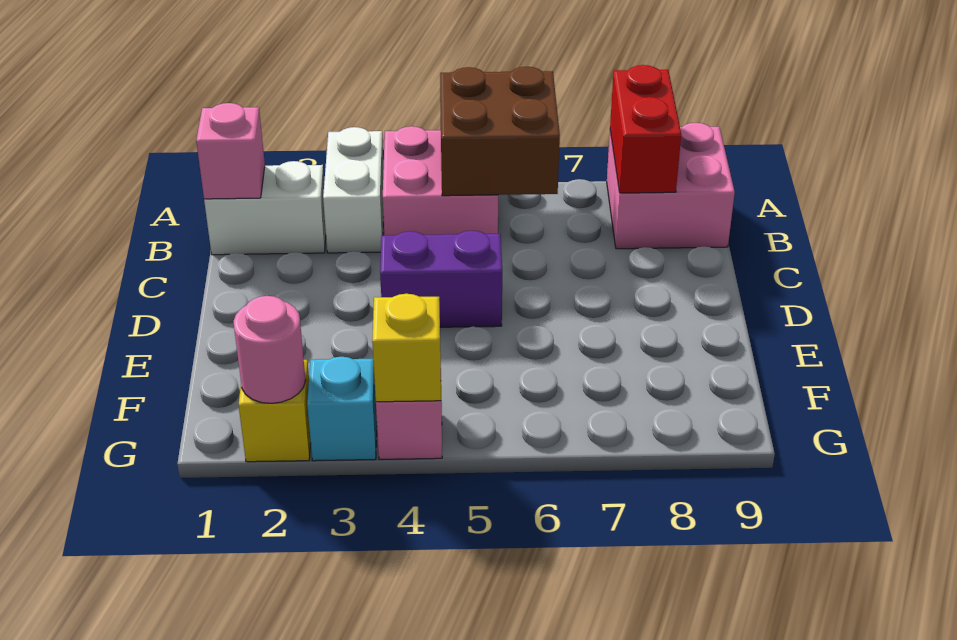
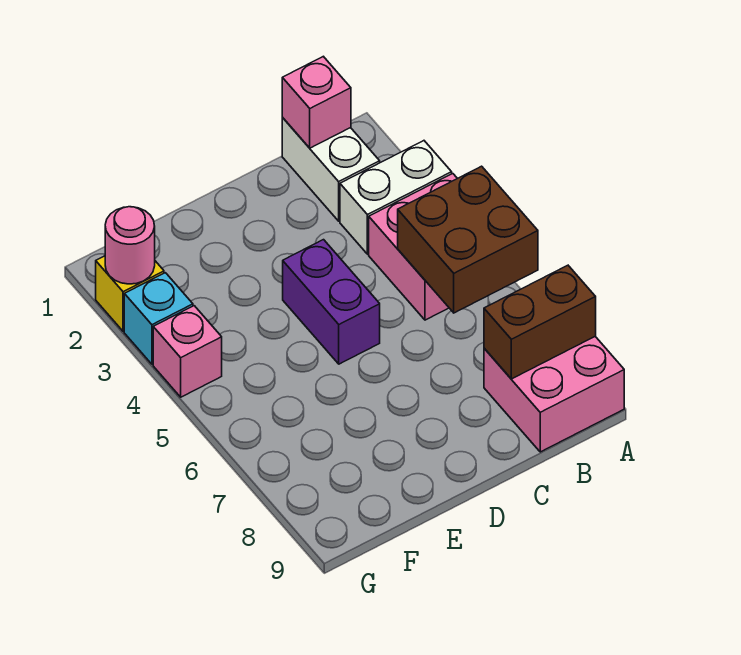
red 1x2 brick [610,65,681,193] -> brown 1x2 brick [484,265,596,379]
yellow 1x1 brick [372,294,441,402] -> none

